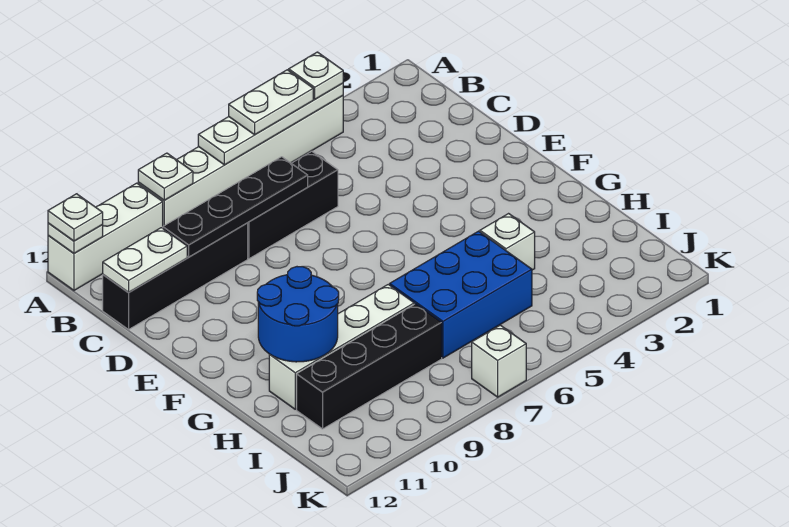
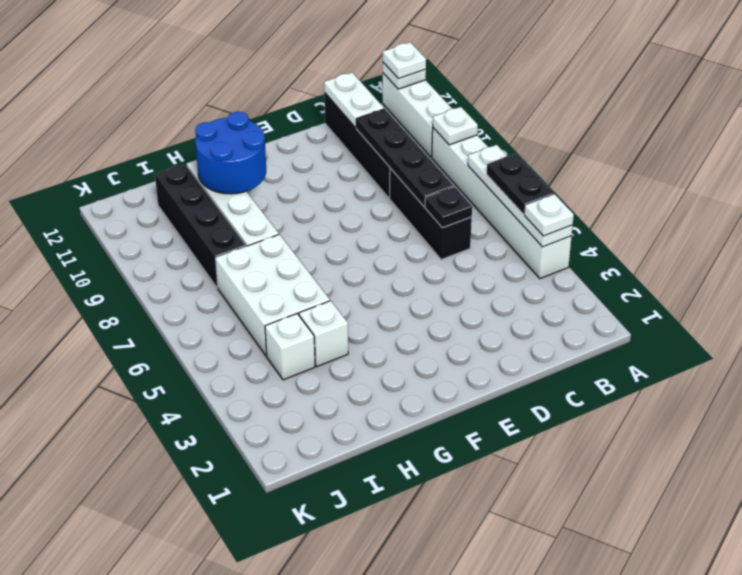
white 1x2 plate [229,70,313,135] -> black 1x2 plate [487,154,554,214]
none -> black 1x1 plate [425,187,472,228]
blue 2x3 brick [390,231,532,358] -> white 2x3 brick [216,234,330,356]
white 1x1 brick [472,325,526,397] -> white 1x1 brick moved to [265,314,315,380]

